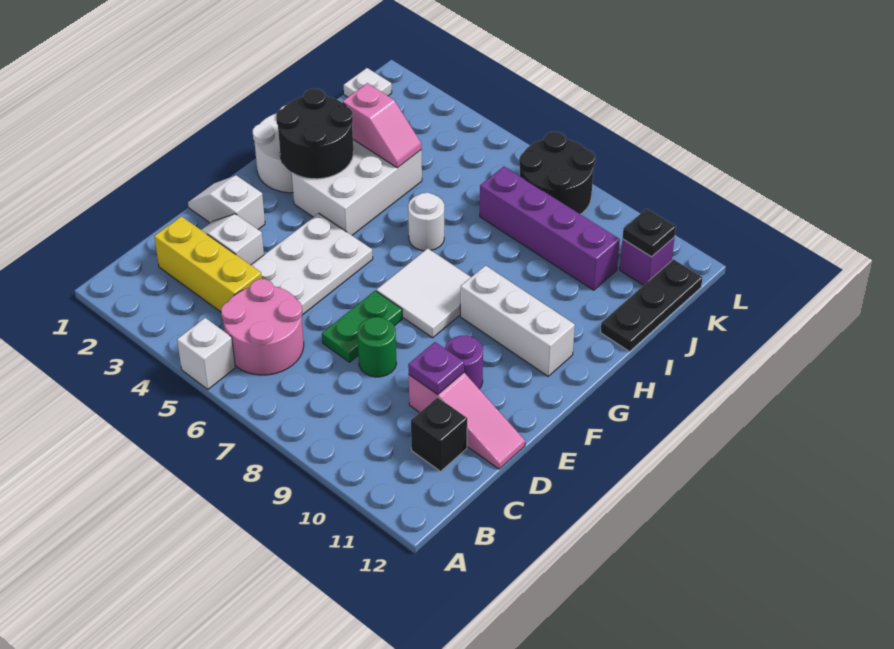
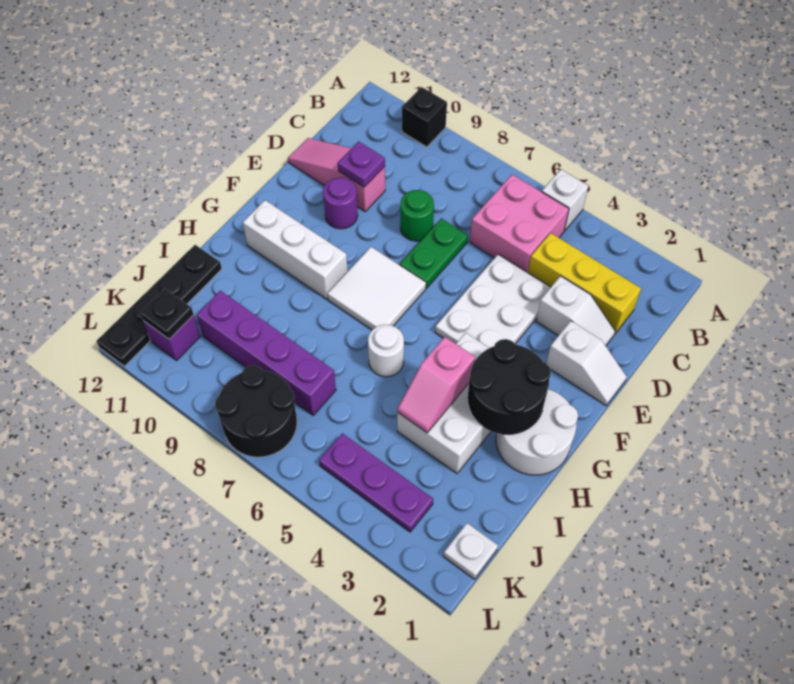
pink 2x2 round brick [221,279,304,375] -> pink 2x2 brick [470,174,569,272]
black 1x1 brick [411,397,467,471] -> black 1x1 brick moved to [402,87,447,147]
pink 1x2 slope [343,83,422,168] -> pink 1x2 slope turned to [397,337,475,433]
black 1x3 plate [601,259,702,352] -> black 1x4 plate [97,245,222,366]
none -> purple 1x3 plate [319,433,433,532]

